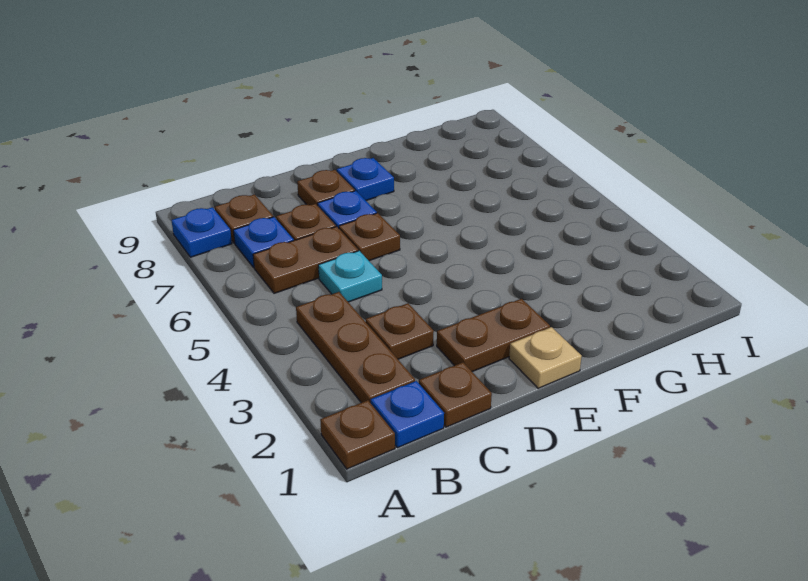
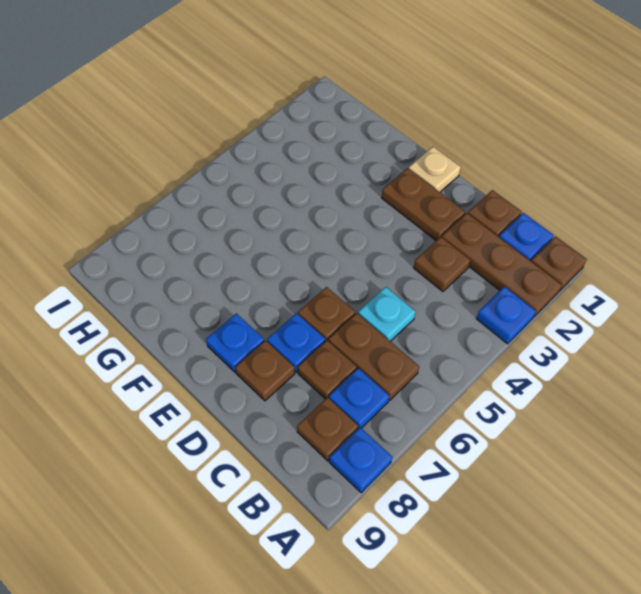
none -> blue 1x1 plate [476,286,536,344]
brown 1x3 plate [296,292,415,403] -> brown 1x3 plate turned to [442,213,562,317]

